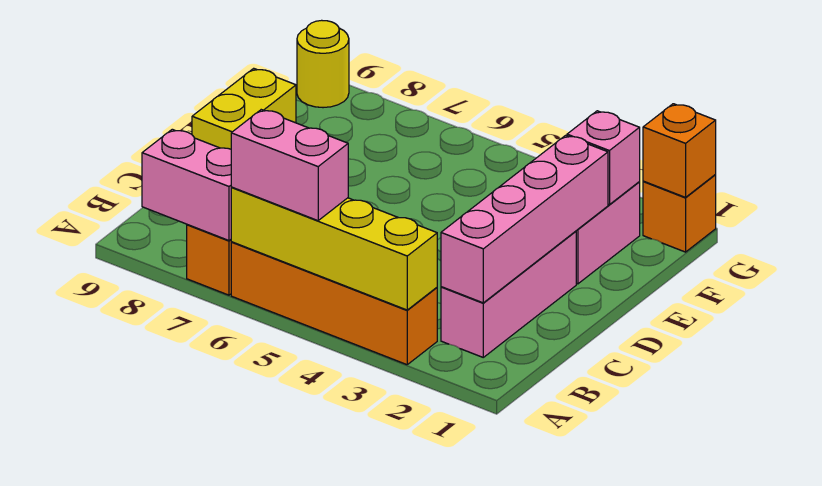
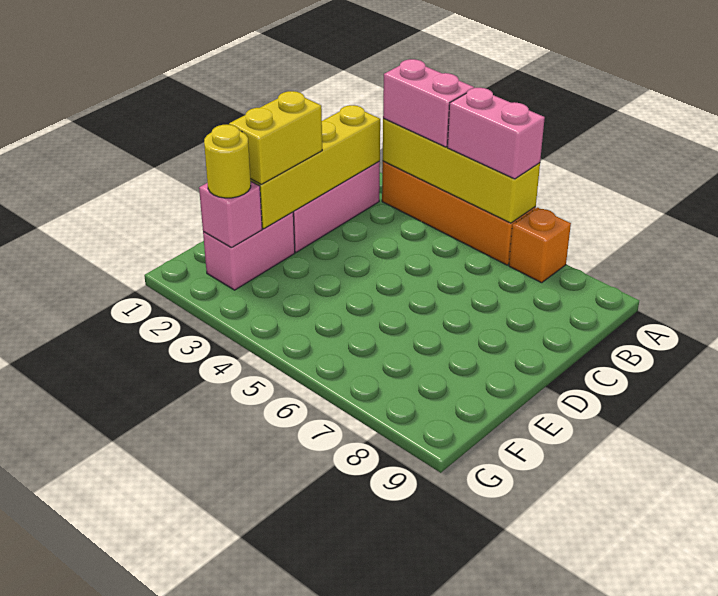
pink 1x2 brick [142,129,232,240] -> pink 1x2 brick moved to [383,59,474,147]
pink 1x4 brick [441,135,608,303] -> yellow 1x4 brick [250,105,380,229]
yellow 1x2 brick [192,68,296,149] -> yellow 1x2 brick moved to [229,91,322,184]
orange 1x1 brick [643,175,716,252] -> none
orange 1x1 brick [643,104,716,197] -> none
yellow 1x1 round brick [297,20,349,108] -> yellow 1x1 round brick moved to [204,125,251,198]

